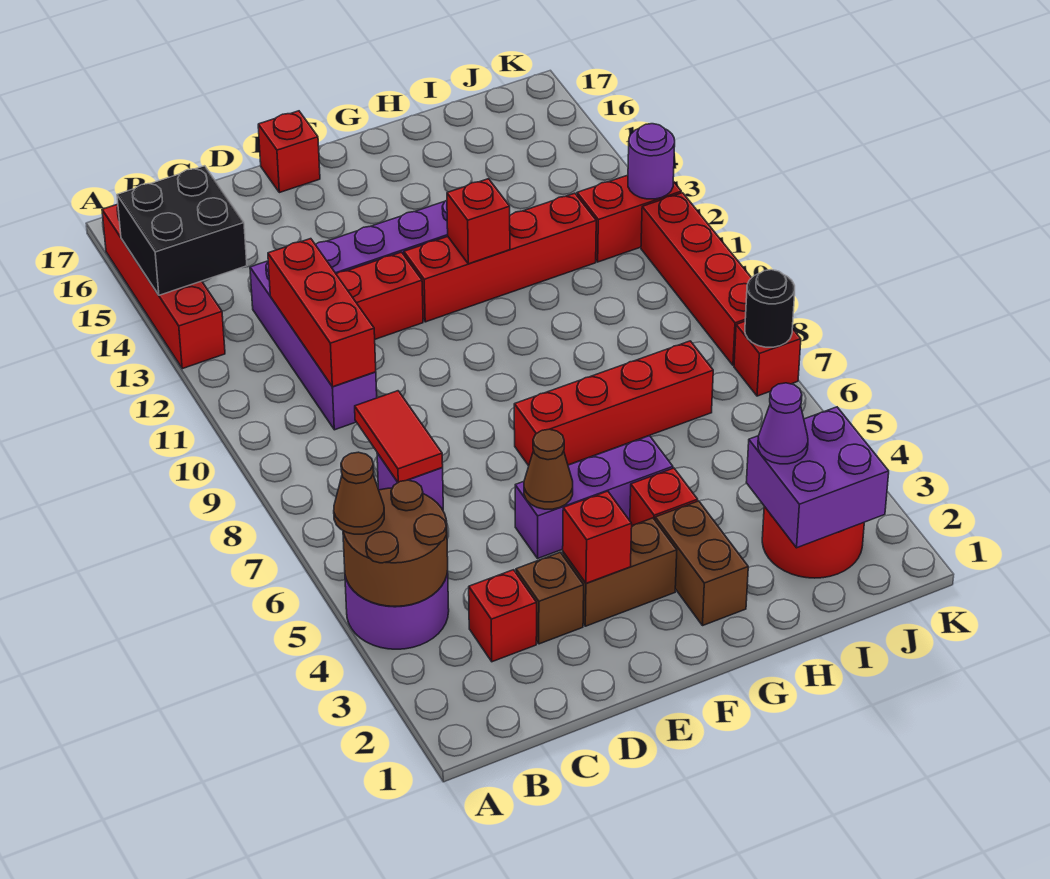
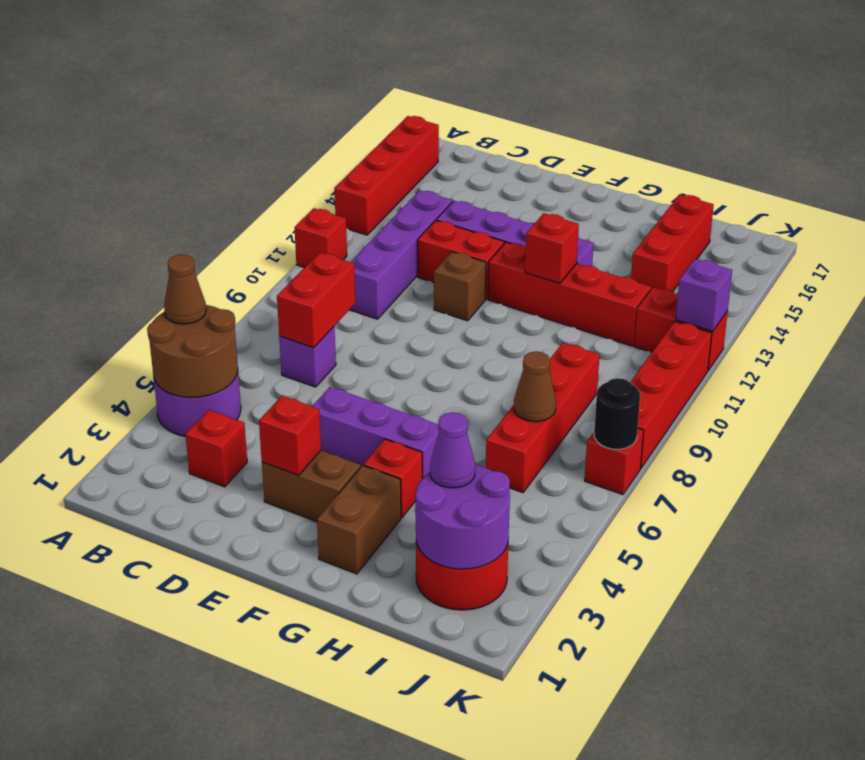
black 2x2 brick [117,166,247,295] -> none
red 1x2 tile [355,391,443,482] -> red 1x2 brick [277,252,355,348]
red 1x3 brick [268,239,376,387] -> red 1x3 brick moved to [631,194,714,292]
brown 1x1 brick [516,552,584,644] -> brown 1x1 brick moved to [434,252,486,321]
brown 1x1 cone [524,429,573,509] -> brown 1x1 cone moved to [514,351,556,422]
red 1x1 brick [258,111,320,193] -> red 1x1 brick moved to [294,208,347,268]
red 1x4 brick [514,341,713,466] -> red 1x4 brick turned to [486,343,600,493]
purple 2x2 brick [746,407,889,548] -> purple 2x2 round brick [415,465,510,569]
purple 1x1 round brick [628,124,675,199] -> purple 1x1 brick [676,259,732,331]

